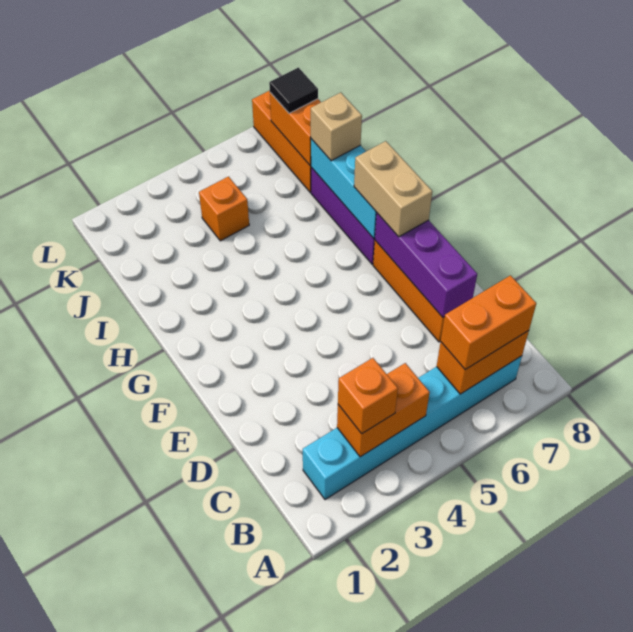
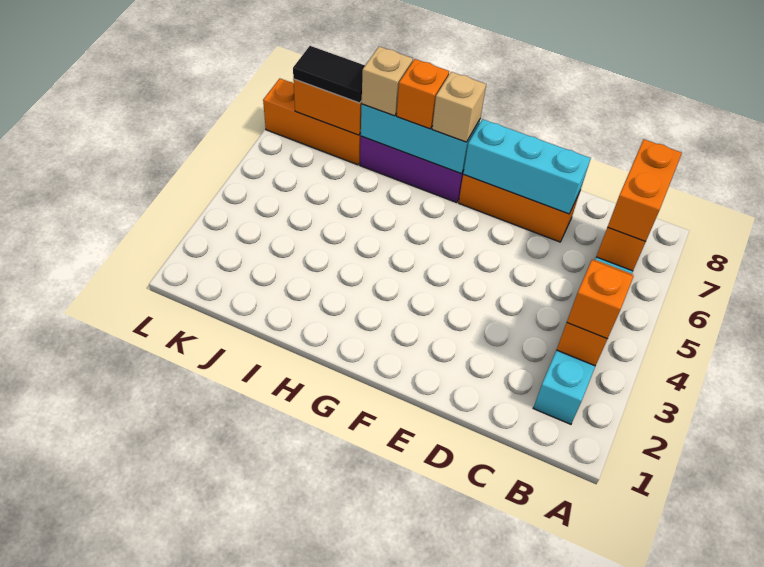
purple 1x3 brick [375,213,477,317] -> cyan 1x3 brick [463,119,591,214]
tan 1x2 brick [354,141,432,237] -> tan 1x1 brick [432,72,486,142]
orange 1x1 brick [199,177,249,241] -> orange 1x1 brick moved to [397,59,449,129]
black 1x1 tile [269,68,318,113] -> black 1x2 tile [293,46,365,103]

